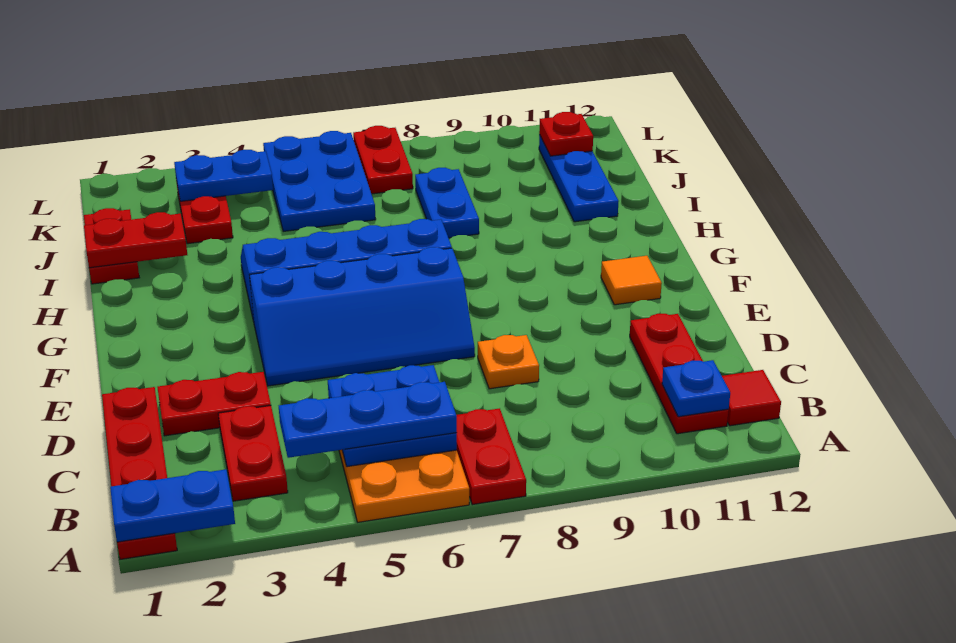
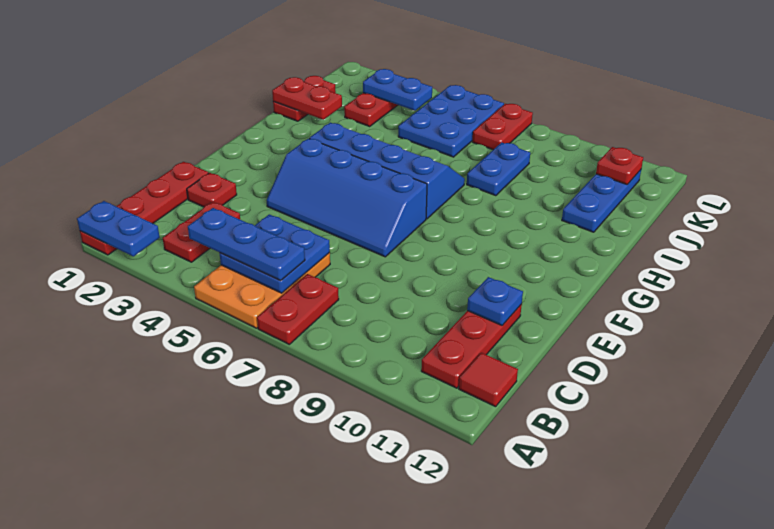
blue 1x1 plate [662,360,730,417] -> blue 1x1 plate moved to [467,277,523,325]
red 1x2 plate [157,372,271,436] -> red 1x1 plate [187,173,237,207]
orange 1x1 plate [478,335,539,389] -> none
orange 1x1 tile [601,256,662,305] -> none

